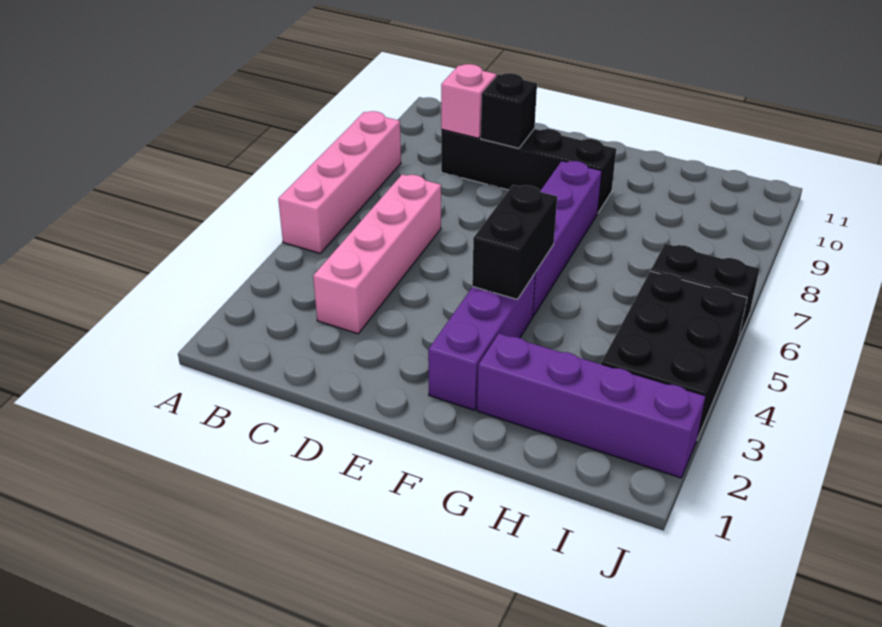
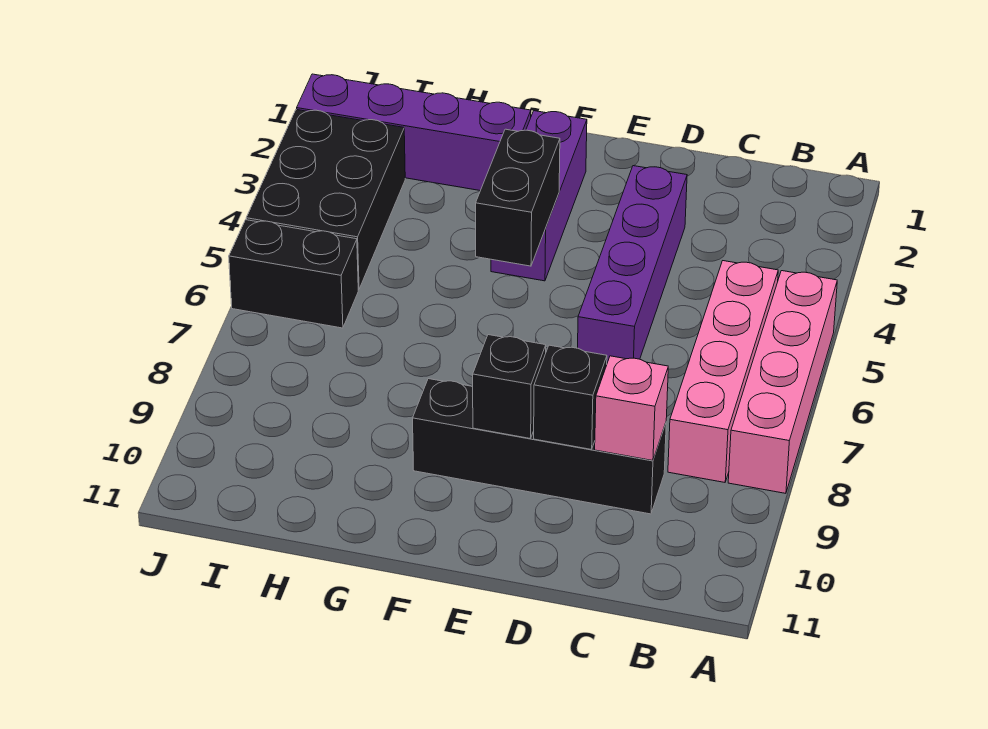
pink 1x4 brick [313,174,441,334] -> pink 1x4 brick moved to [668,261,778,482]
none -> black 1x1 brick [473,335,546,439]
purple 1x4 brick [533,161,602,316] -> purple 1x4 brick moved to [578,166,687,363]

